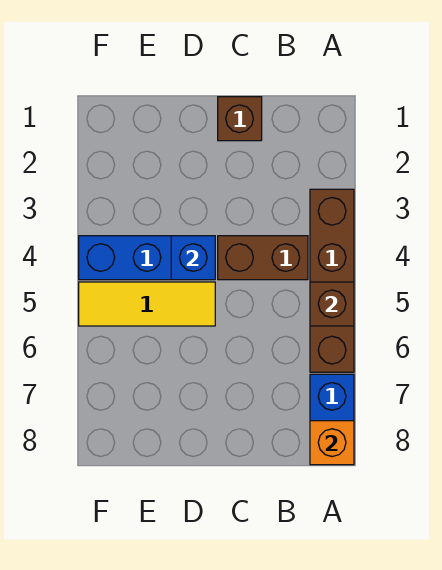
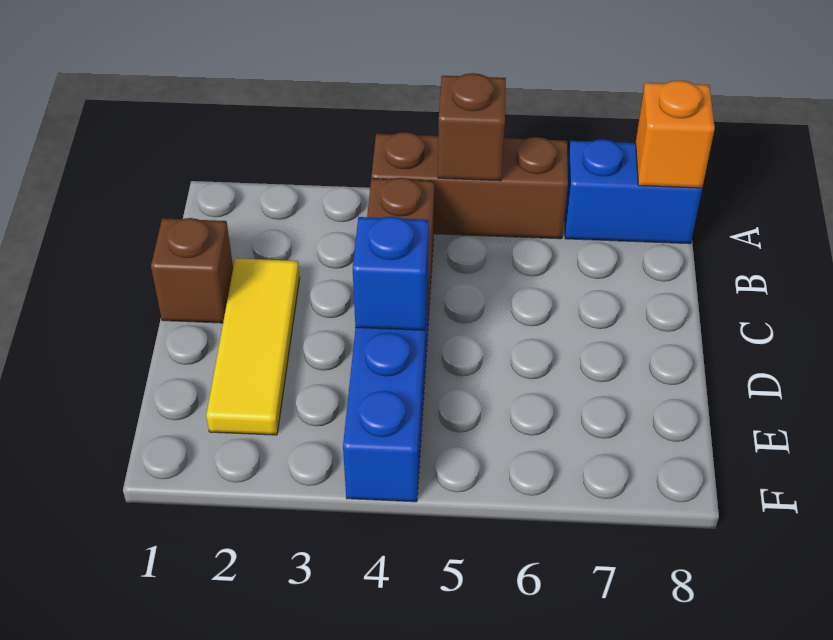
brown 1x4 brick [310,189,354,372] -> brown 1x3 brick [371,132,568,239]
yellow 1x3 tile [79,282,215,326] -> yellow 1x3 tile moved to [206,258,300,435]

